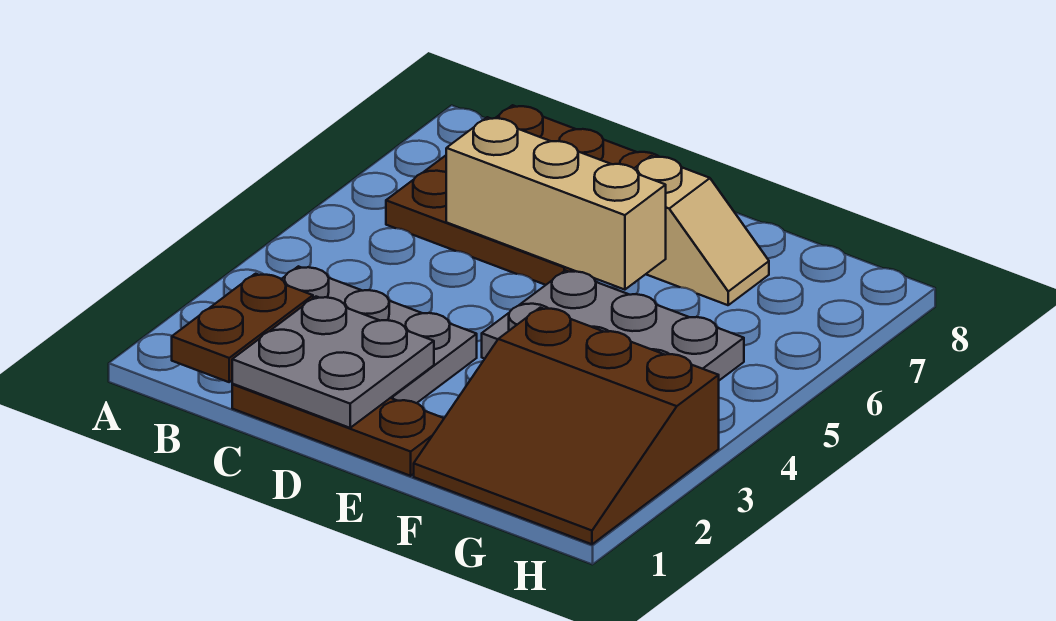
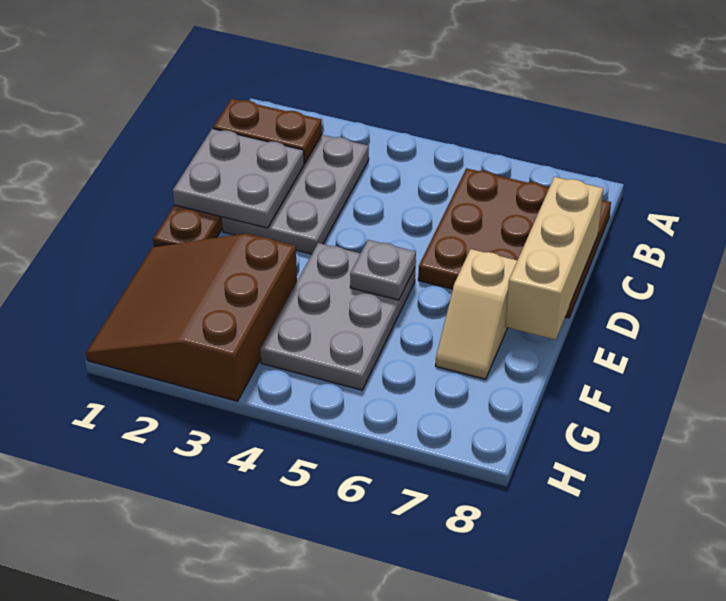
tan 1x3 brick [446,117,666,290] -> tan 1x3 brick moved to [505,177,603,340]
none -> grey 1x1 plate [350,240,416,300]

